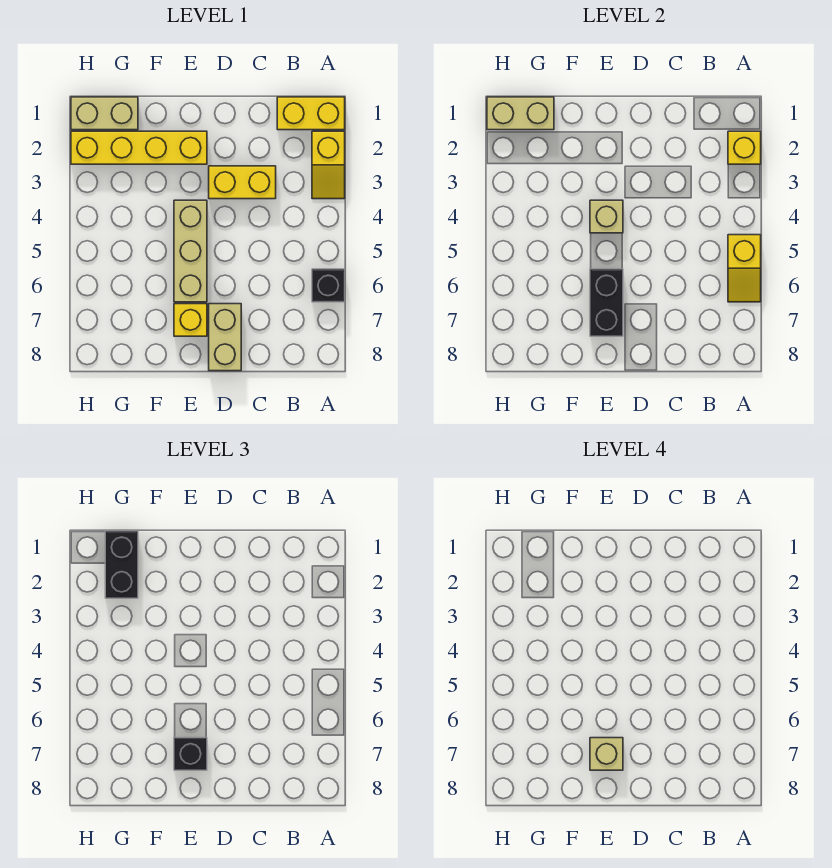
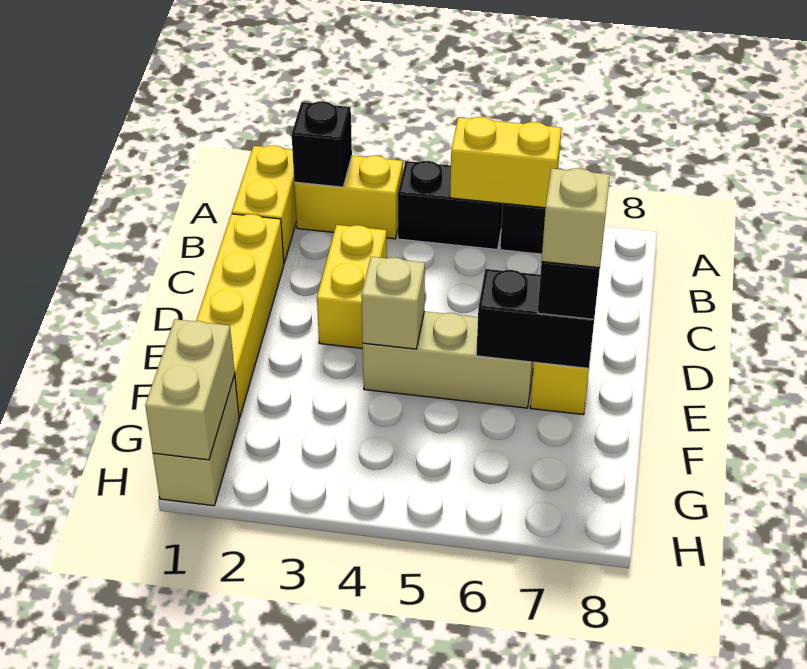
yellow 1x2 slope [312,131,345,199] -> yellow 1x2 brick [294,156,403,239]
yellow 1x1 brick [728,131,761,164] -> black 1x1 brick [292,101,352,187]
yellow 1x2 slope [728,235,761,302] -> yellow 1x2 brick [450,117,561,208]
tan 1x2 brick [209,304,241,371] -> none
yellow 1x4 brick [71,131,207,164] -> yellow 1x4 brick moved to [196,214,284,418]
black 1x2 brick [105,531,138,598] -> black 1x2 brick moved to [398,161,503,249]

